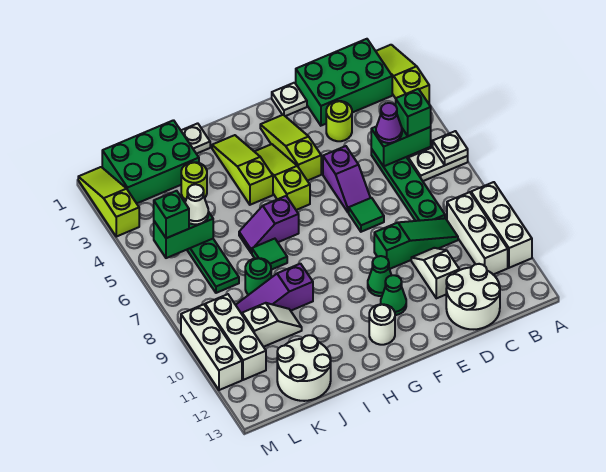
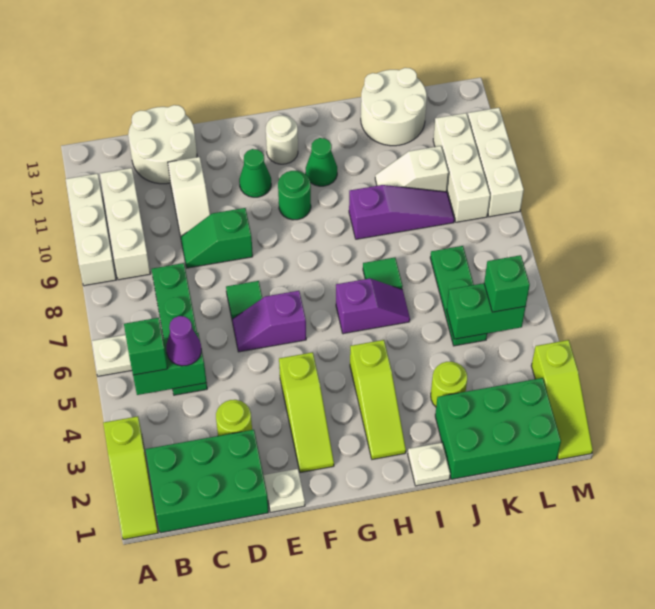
white 1x1 plate [433,131,468,165] -> none
green 1x3 slope [374,218,458,269] -> green 1x2 slope [181,208,253,268]
purple 1x2 slope [323,146,370,213] -> purple 1x2 slope turned to [232,291,306,352]
green 1x1 cone [368,256,392,296] -> green 1x1 cone moved to [306,138,337,186]
lime 1x3 slope [255,144,310,210] -> none
green 1x1 round brick [245,258,271,295] -> green 1x1 round brick moved to [278,171,311,220]
white 1x1 cone [185,184,208,224] -> none

